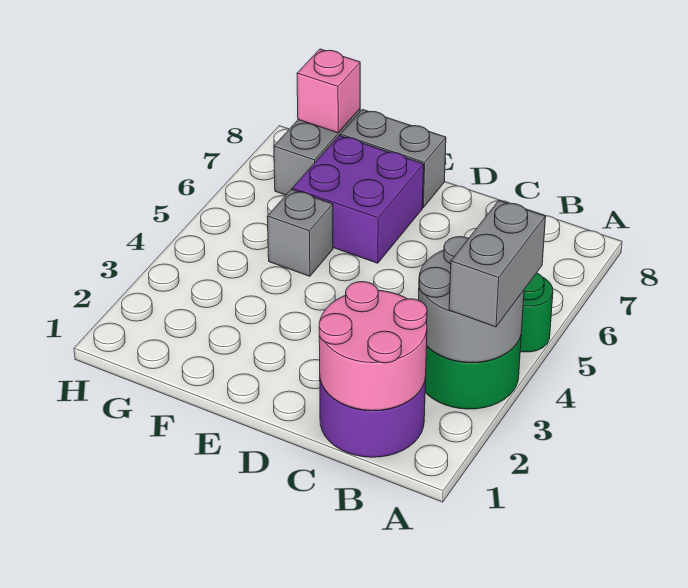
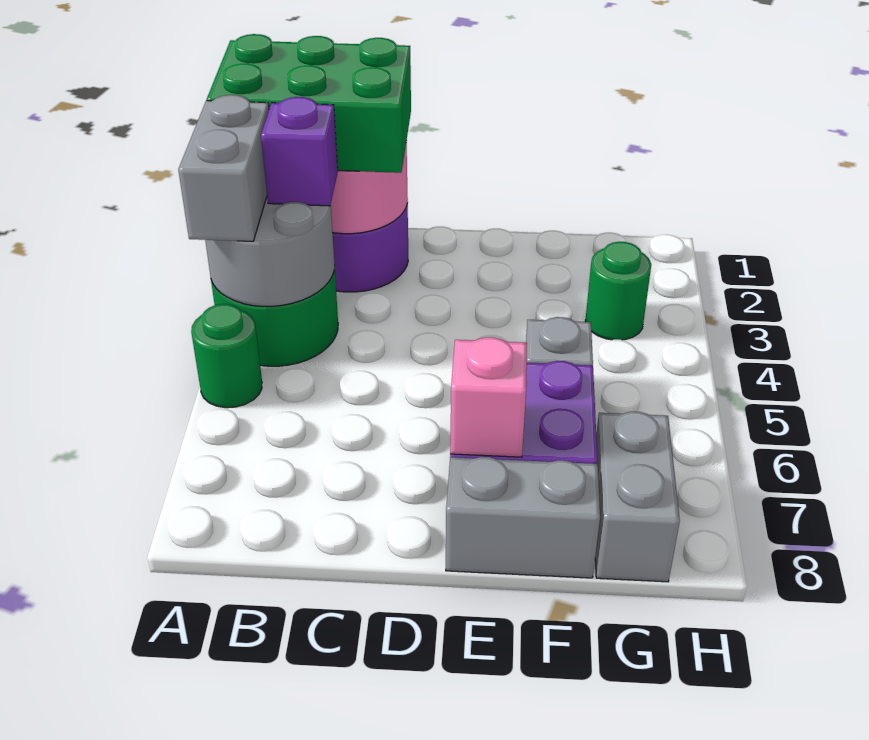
none -> green 2x3 brick [207,34,411,173]
none -> purple 1x1 brick [261,97,338,206]
none -> green 1x1 round brick [585,242,651,340]
pink 1x1 brick [297,49,360,133] -> pink 1x1 brick moved to [450,337,527,457]

